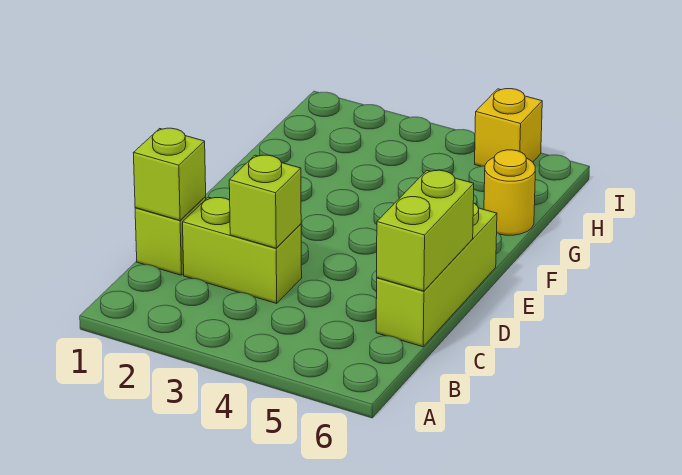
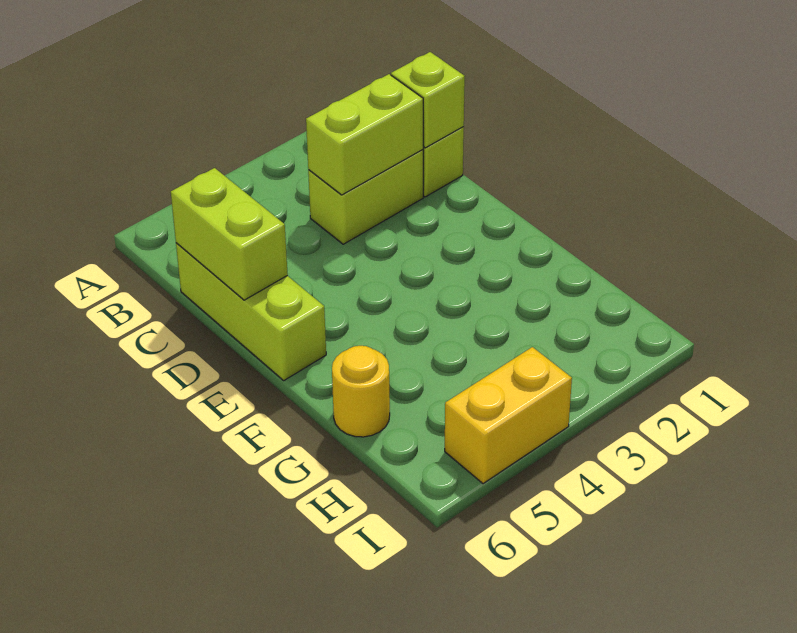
lime 1x1 brick [229,155,301,248] -> lime 1x2 brick [306,74,423,195]
yellow 1x1 brick [475,89,542,166] -> yellow 1x2 brick [445,347,572,484]

